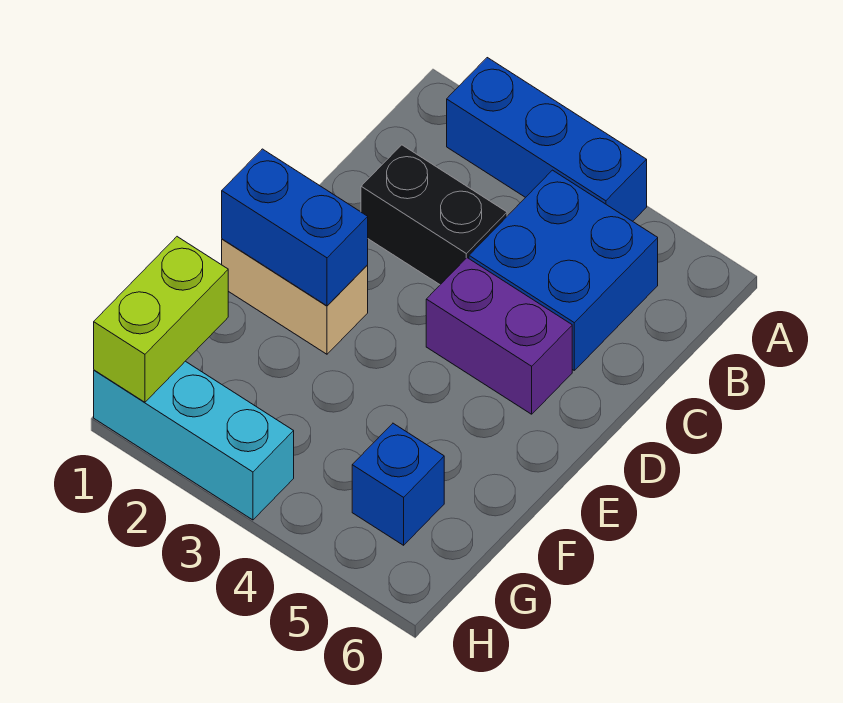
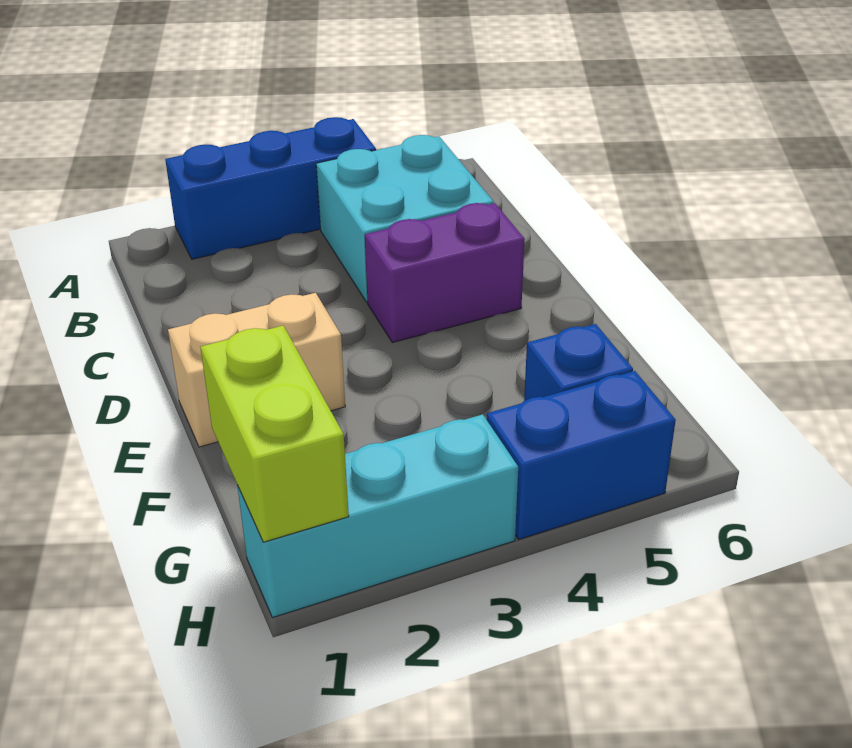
blue 2x2 brick [469,170,658,370] -> cyan 2x2 brick [316,135,494,302]
black 1x2 brick [361,145,507,285] -> none
blue 1x2 brick [222,149,368,306] -> blue 1x2 brick moved to [486,371,676,539]

